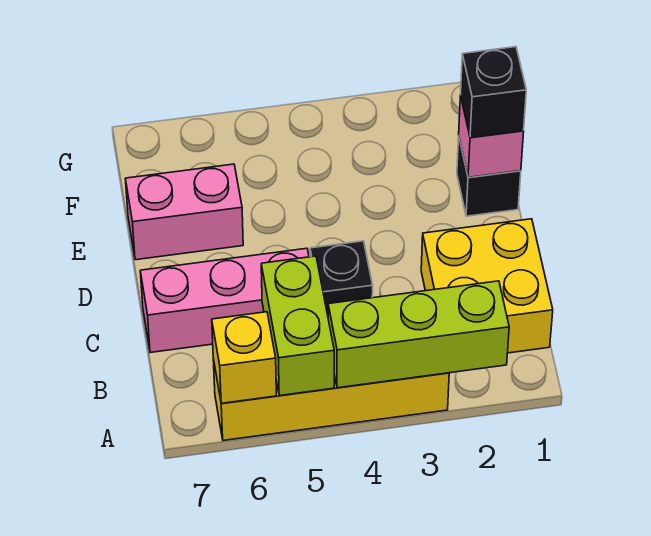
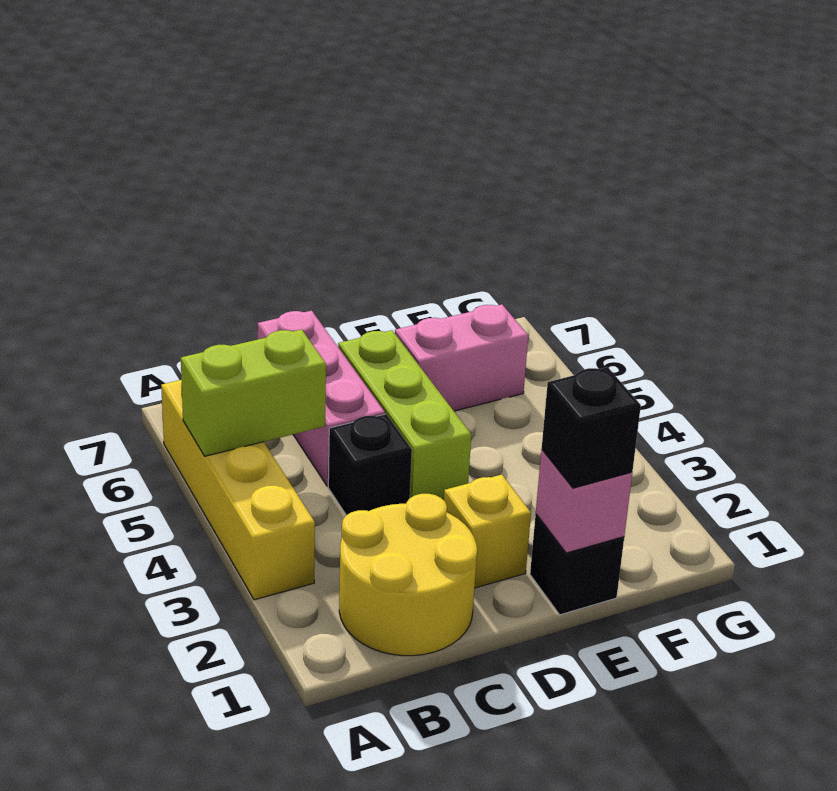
lime 1x3 brick [328,281,509,388] -> lime 1x3 brick moved to [338,330,471,500]
yellow 1x1 brick [212,312,276,403] -> yellow 1x1 brick moved to [444,475,531,588]
yellow 2x2 brick [421,219,553,353] -> yellow 2x2 round brick [339,494,477,656]
pink 1x2 brick [125,164,243,260] -> pink 1x2 brick turned to [395,305,528,411]

